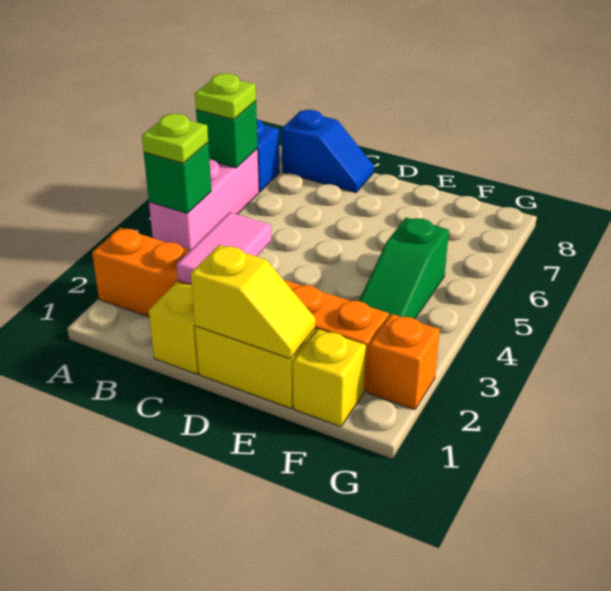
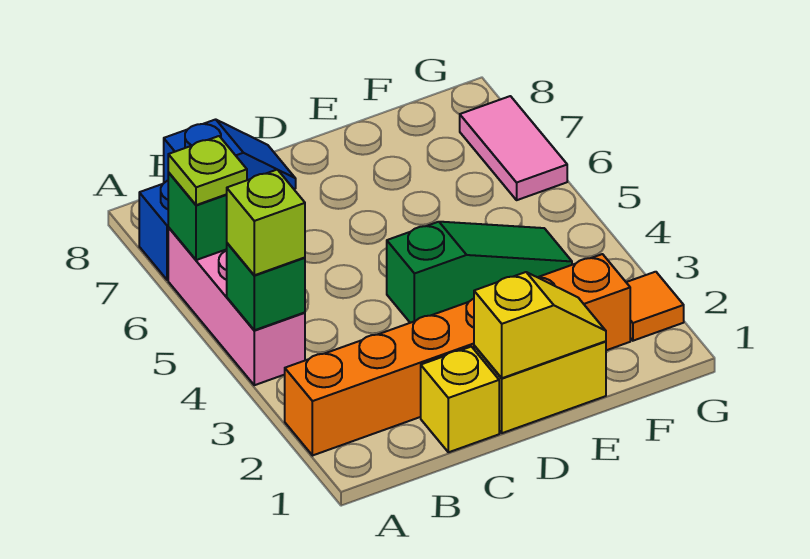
lime 1x1 plate [142,114,208,163] -> lime 1x1 brick [227,170,305,275]
pink 1x2 tile [177,212,271,285] -> pink 1x2 tile moved to [460,96,567,200]
yellow 1x1 brick [293,329,366,427] -> none
green 1x3 slope [359,218,449,319] -> green 1x3 slope turned to [387,222,572,323]
orange 1x1 brick [367,314,440,410] -> orange 1x1 tile [626,272,684,341]

